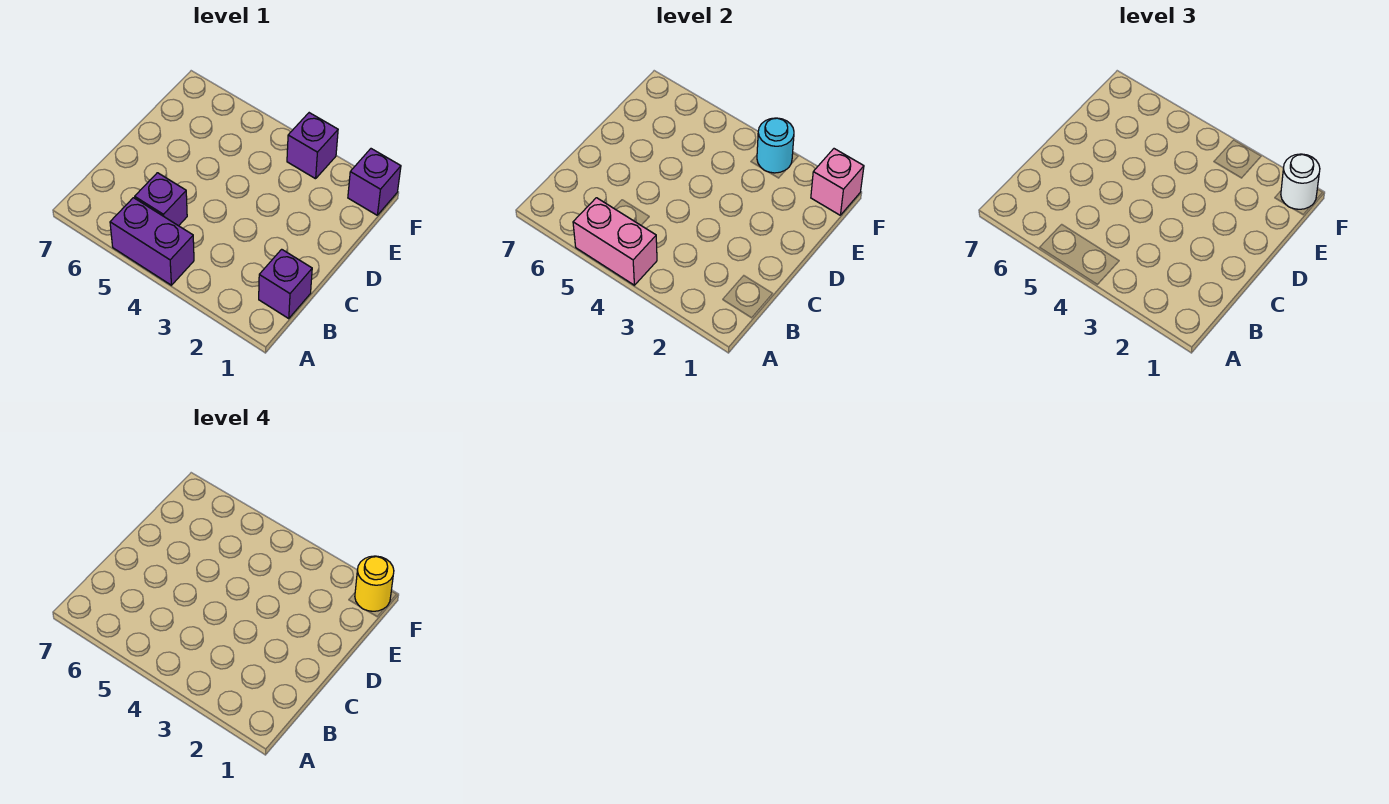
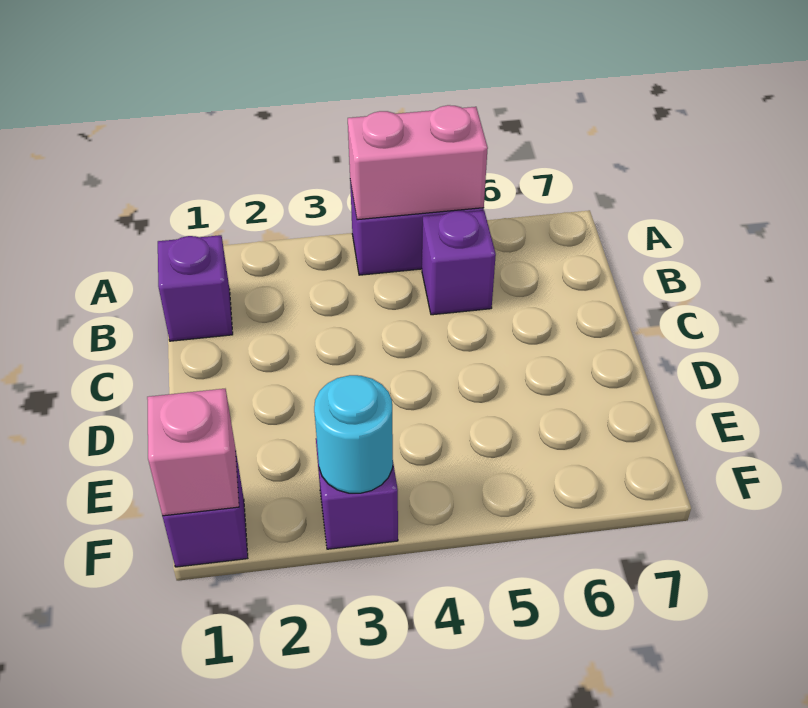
white 1x1 round brick [1281,154,1320,209] -> none
yellow 1x1 round brick [355,556,394,611] -> none

